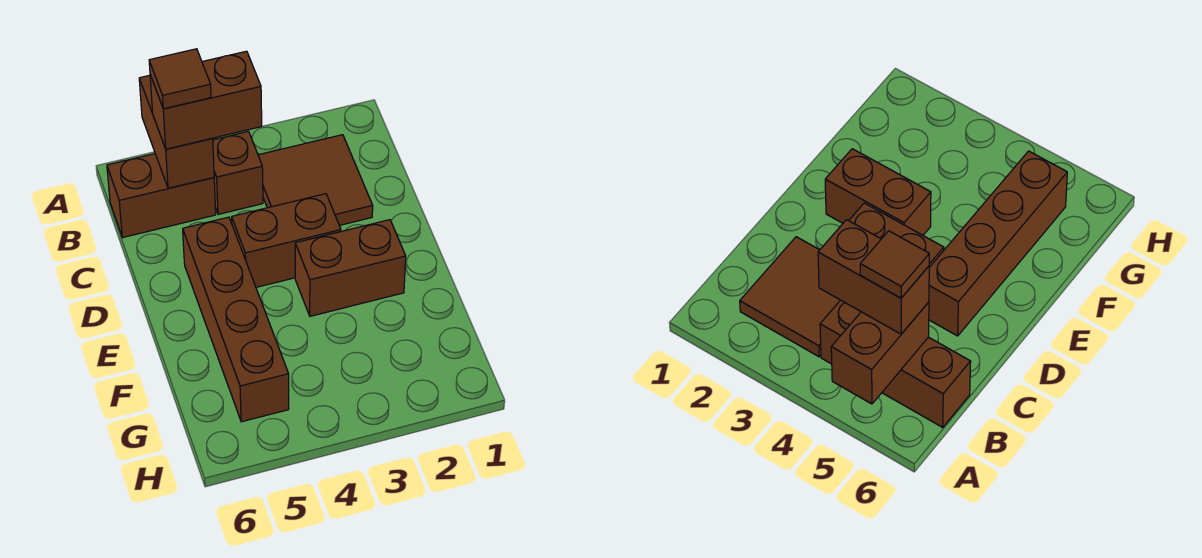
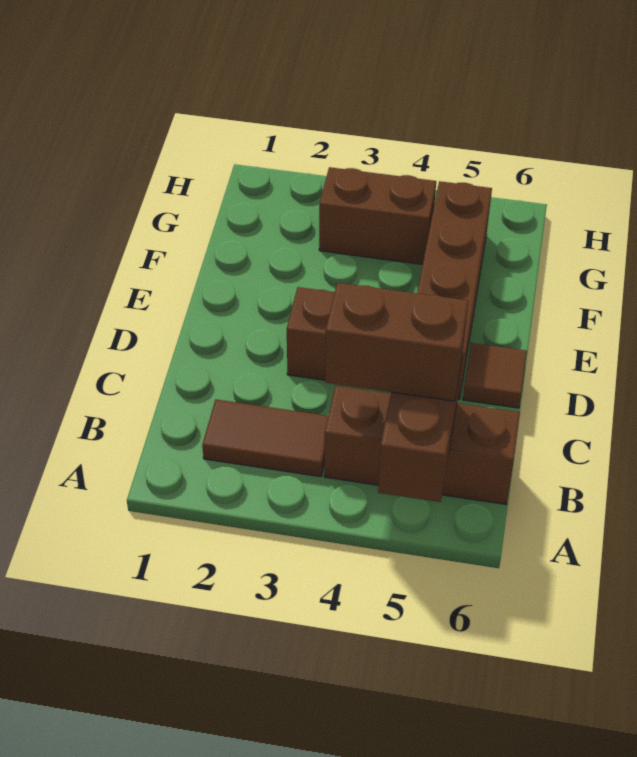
brown 2x2 tile [258,135,373,226] -> brown 1x2 tile [202,400,328,477]
brown 1x1 tile [149,49,211,109] -> brown 1x1 tile moved to [463,343,527,408]
brown 1x2 brick [295,220,406,316] -> brown 1x2 brick moved to [319,167,436,264]

